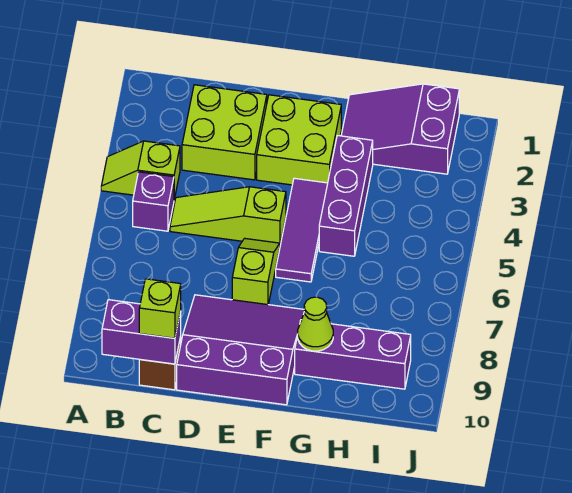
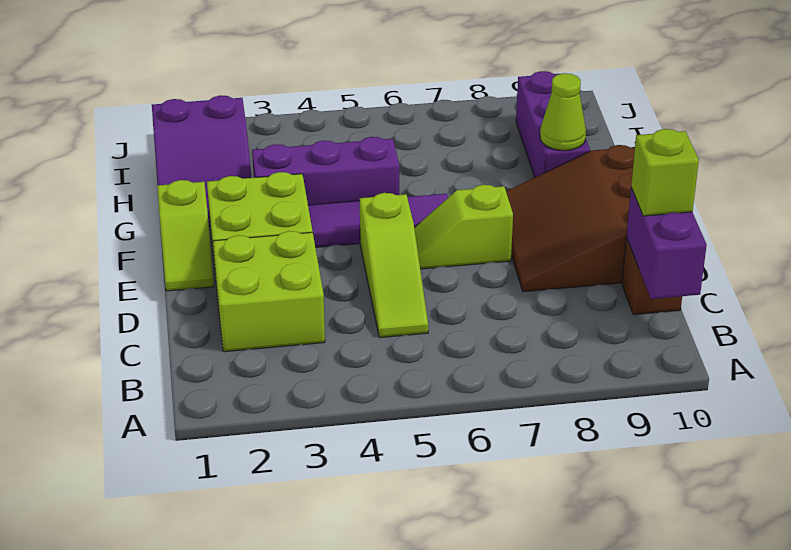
lime 1x2 slope [101,141,180,199] -> lime 1x2 slope moved to [157,180,214,291]
purple 1x1 brick [133,172,174,231] -> none
purple 3x3 slope [177,295,304,405] -> brown 3x3 slope [506,145,635,292]

